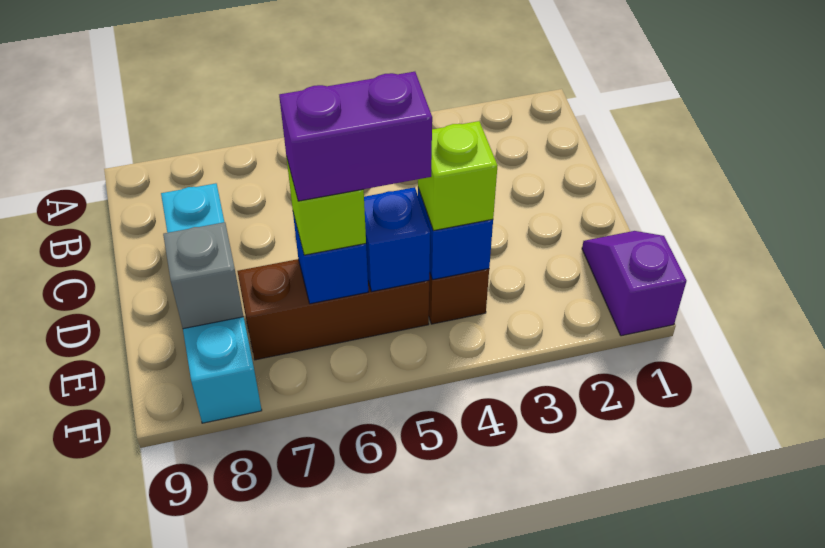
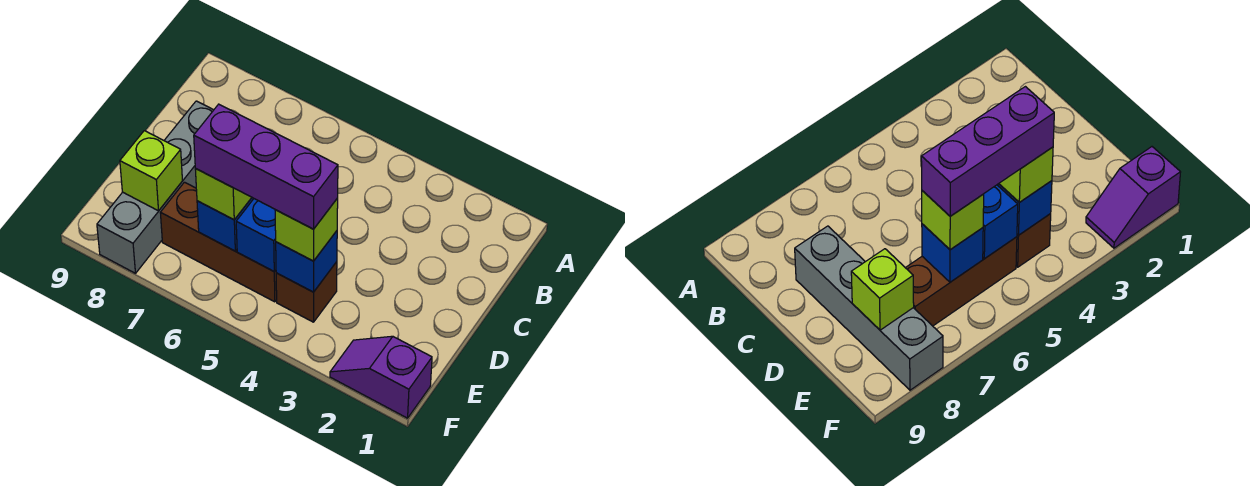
cyan 1x4 brick [161,183,262,423] -> grey 1x4 brick [97,101,213,273]
purple 1x2 slope [582,231,686,336] -> purple 1x2 slope turned to [330,336,432,418]
purple 1x2 brick [279,72,432,201] -> purple 1x3 brick [194,104,338,229]
grey 1x1 brick [163,222,244,329] -> lime 1x1 brick [120,131,182,211]

